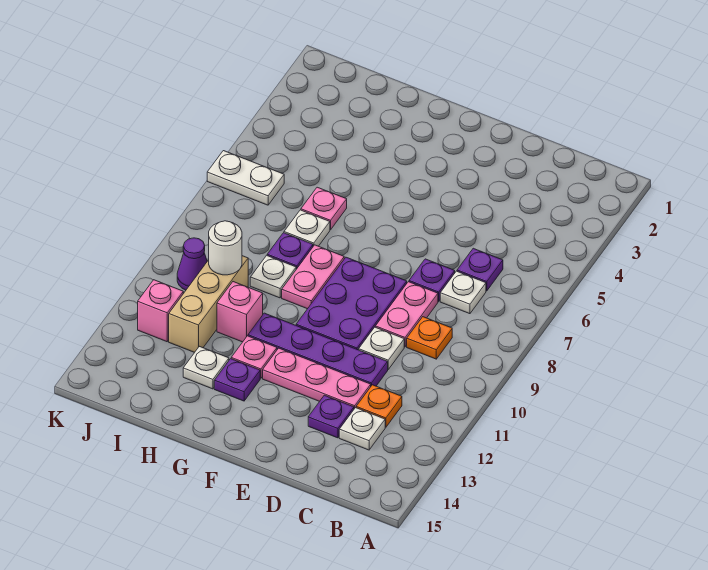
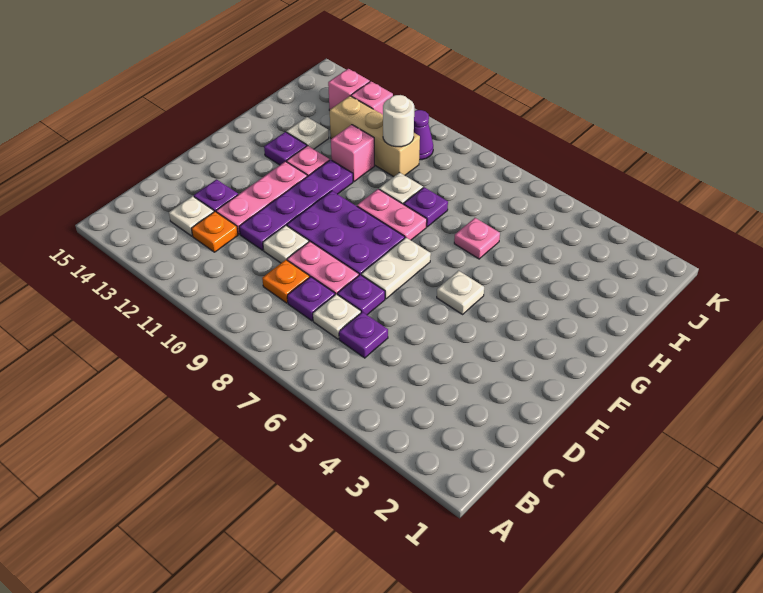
none -> purple 1x1 plate [287,277,335,321]
white 1x1 plate [284,210,330,246] -> white 1x1 plate moved to [437,271,484,314]
white 1x2 plate [207,151,284,205] -> white 1x2 plate moved to [361,238,431,299]
none -> pink 1x1 brick [328,69,370,110]

